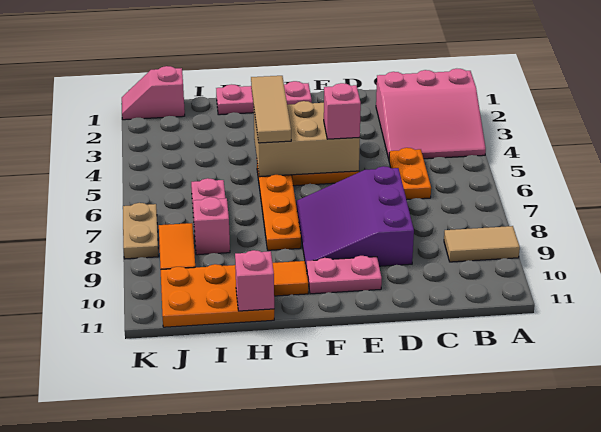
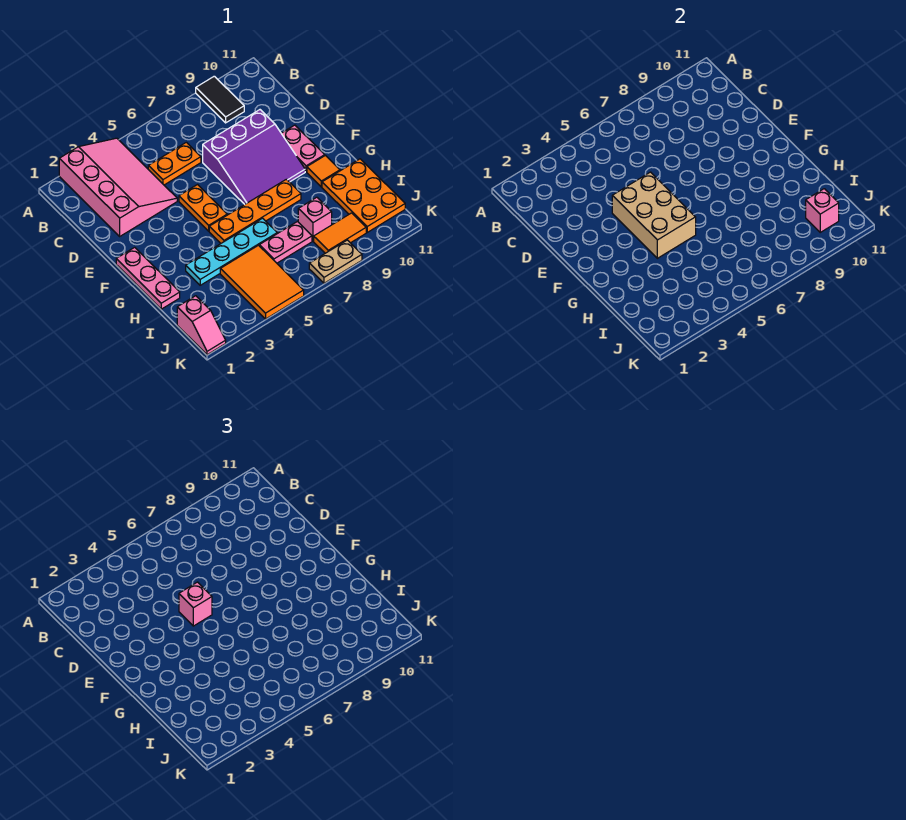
pink 3x3 slope [376,69,486,159] -> pink 3x4 slope [59,138,177,236]
tan 1x2 tile [444,226,520,262] -> black 1x2 tile [196,76,244,123]
tan 1x3 tile [251,76,291,143] -> none
none -> cyan 1x4 plate [186,218,277,285]
pink 1x1 brick [235,250,274,311] -> pink 1x1 brick moved to [806,189,839,232]
none -> orange 2x3 tile [220,245,304,319]

